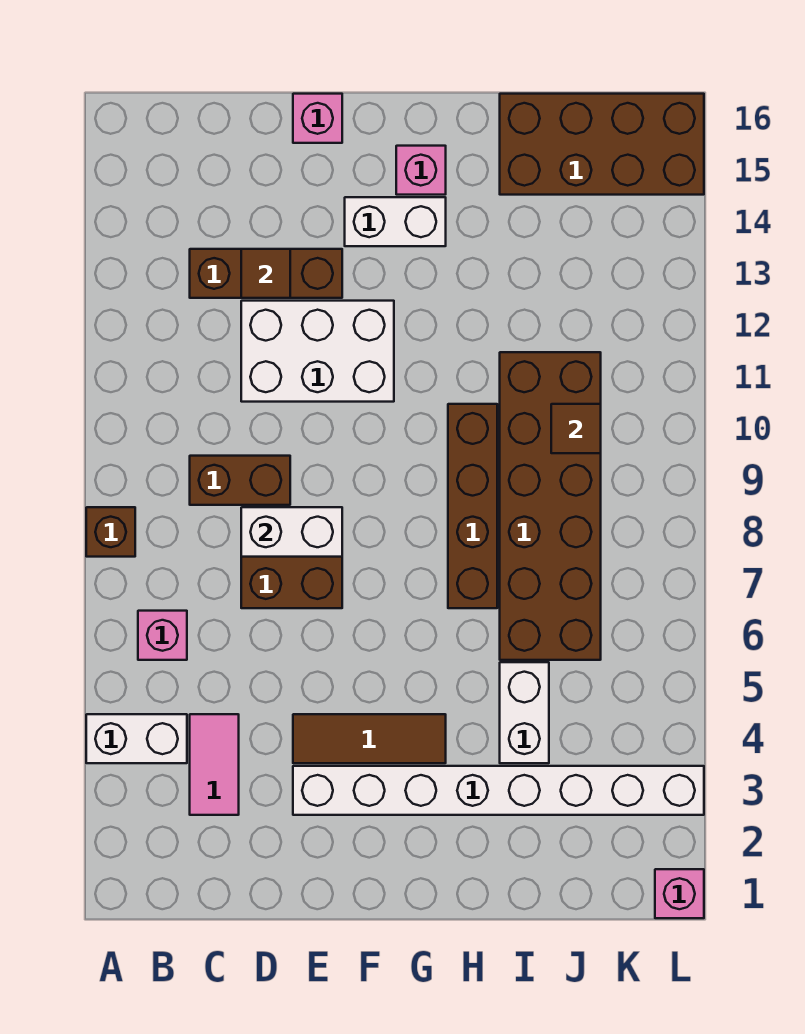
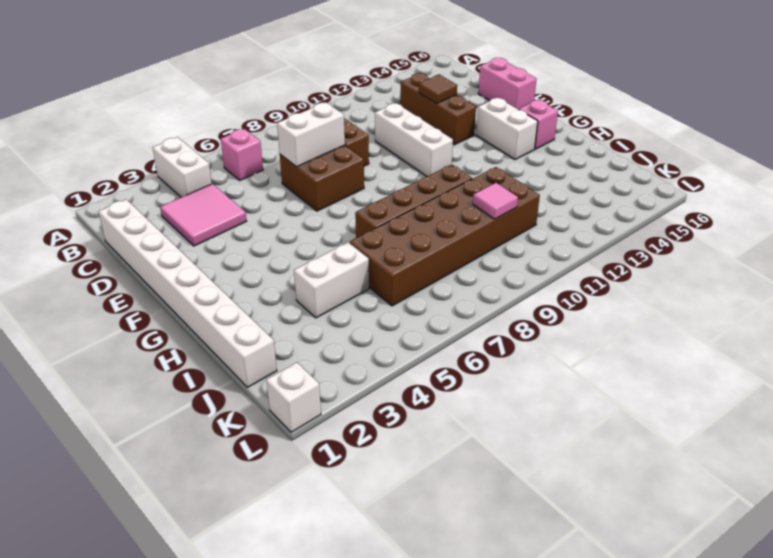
brown 1x1 brick [86,507,135,557] -> none
pink 1x2 tile [190,714,239,815] -> pink 2x2 tile [160,184,246,246]
white 1x2 brick [241,507,342,557] -> white 1x2 brick turned to [277,102,345,167]
white 2x3 brick [241,301,394,402] -> white 1x3 brick [375,103,453,176]
white 1x8 brick [293,766,704,815] -> white 1x8 brick moved to [99,199,277,387]
brown 1x3 tile [293,714,446,763] -> none
pink 1x1 brick [293,94,342,143] -> pink 1x2 brick [478,58,537,110]
brown 2x4 brick [500,94,704,195] -> none
brown 1x1 tile [551,404,601,453] -> pink 1x1 tile [473,183,518,219]
pink 1x1 brick [655,869,704,918] -> white 1x1 brick [266,362,321,432]

